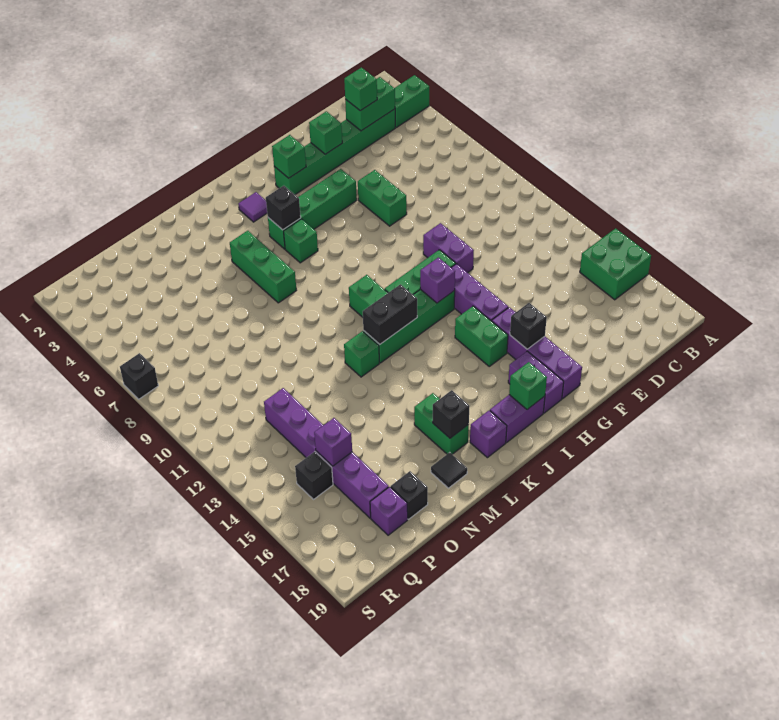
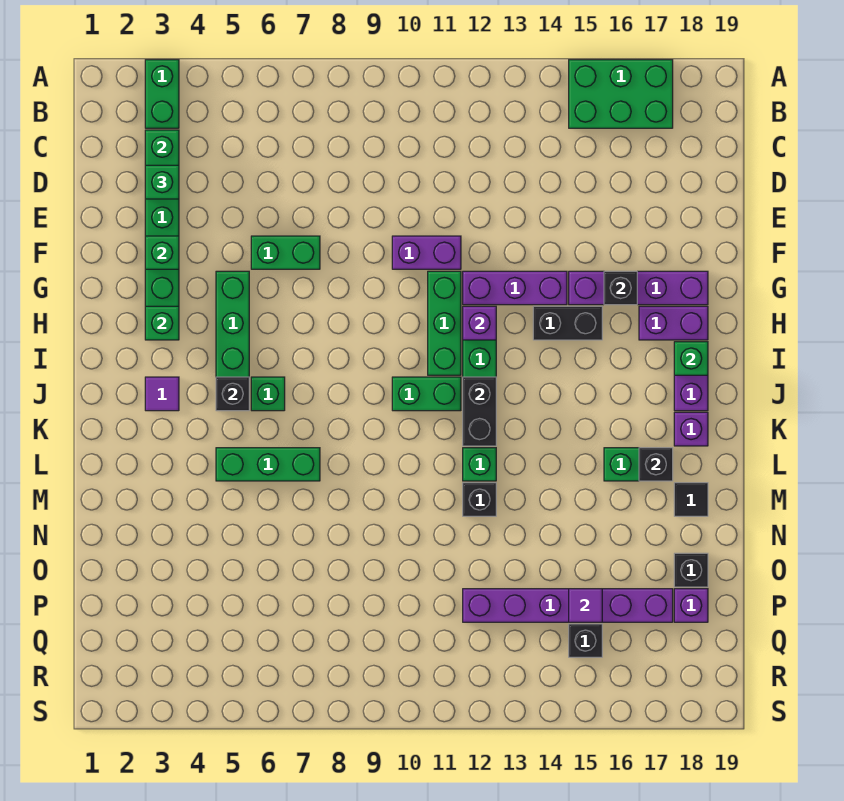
green 2x2 brick [580,228,651,300] -> green 2x3 brick [569,60,673,128]
green 1x2 brick [455,306,508,366] -> black 1x2 brick [533,306,602,340]
purple 1x1 brick [314,418,352,466] -> purple 1x1 tile [569,589,602,622]
black 1x1 brick [120,353,158,399] -> black 1x1 brick moved to [463,483,496,516]

